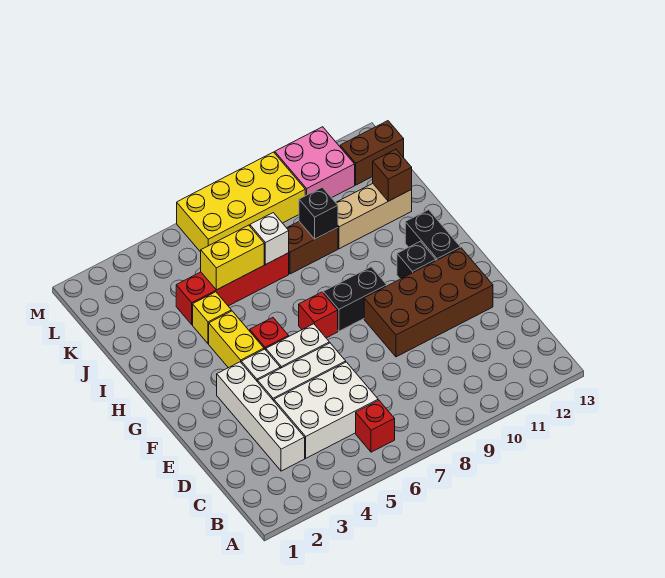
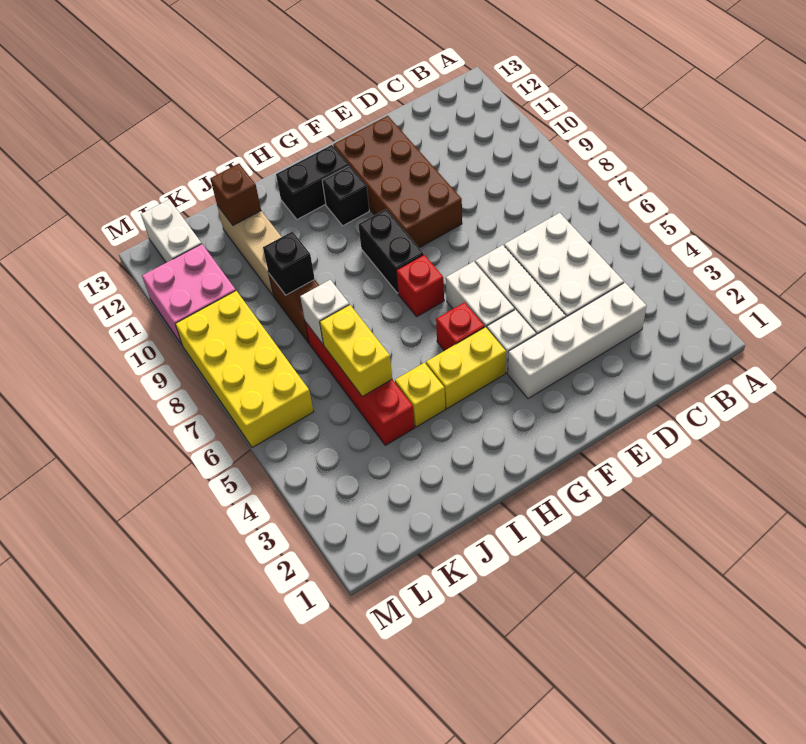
red 1x1 brick [356,400,395,452] -> none
brown 1x2 brick [340,121,404,185] -> white 1x2 brick [141,199,202,263]

